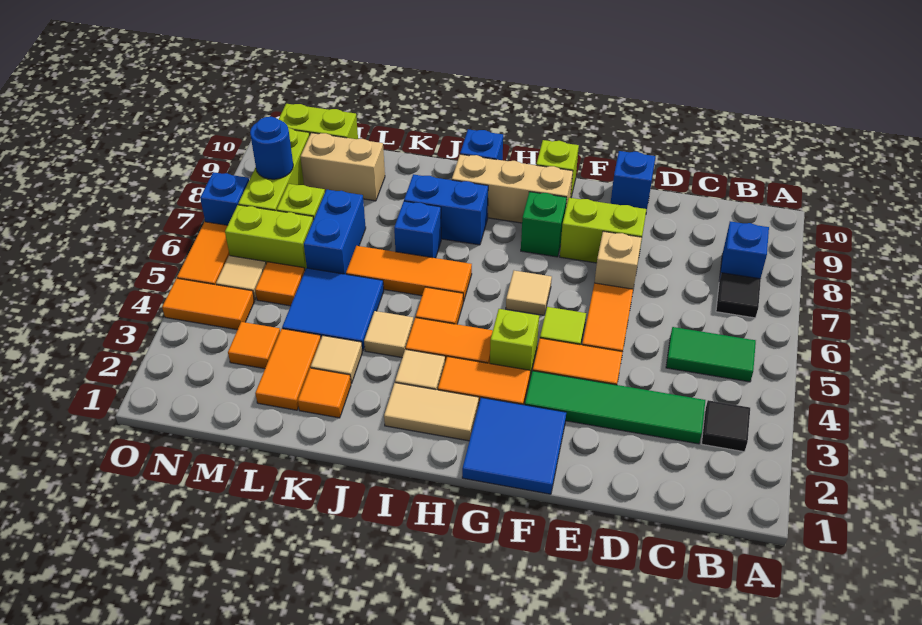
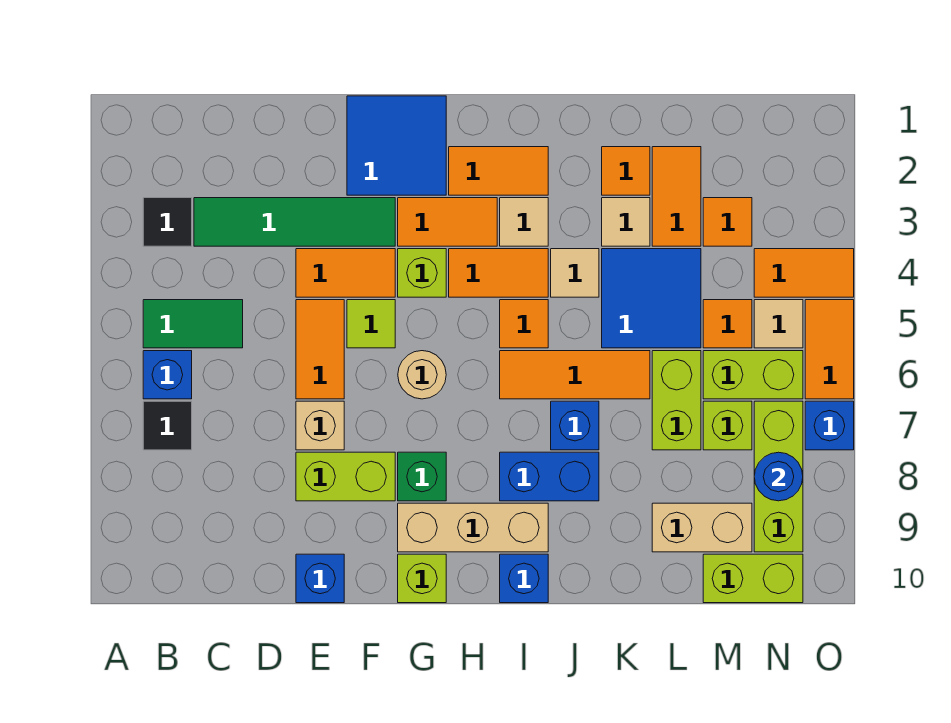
blue 1x1 brick [719,221,769,281] -> blue 1x1 brick moved to [143,351,192,399]
tan 1x1 tile [506,271,552,315] -> tan 1x1 round brick [398,351,446,399]
tan 1x2 tile [384,383,479,441] -> orange 1x2 tile [449,147,548,195]
blue 1x2 brick [304,190,366,274] -> lime 1x2 brick [652,351,701,450]

